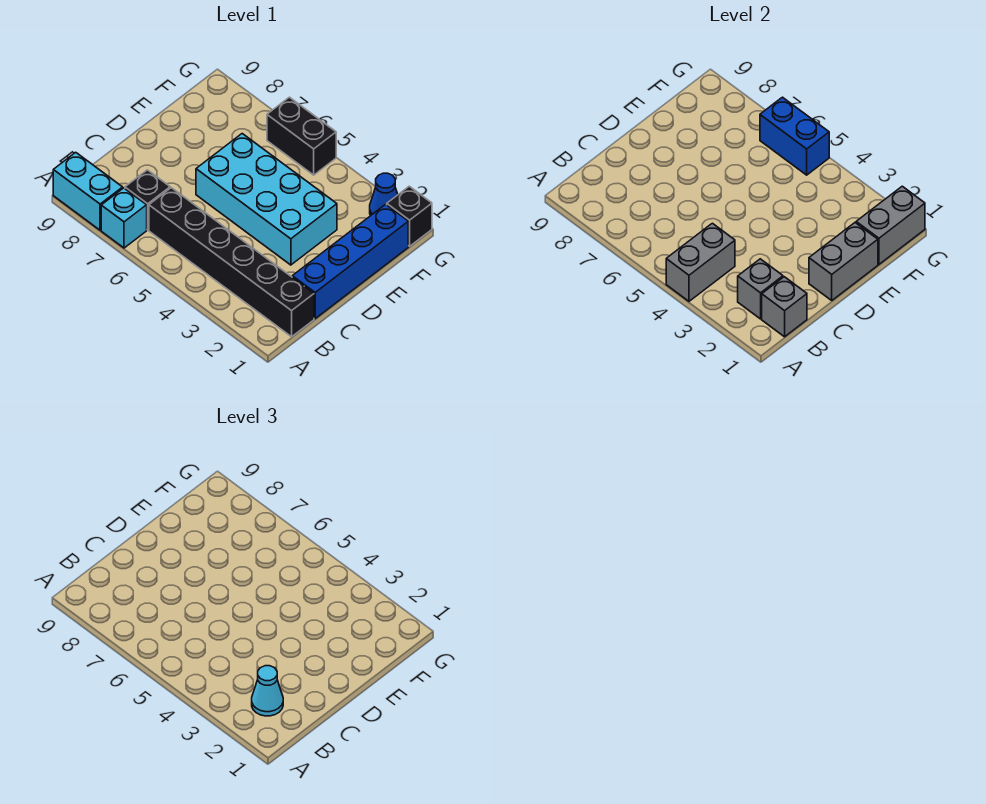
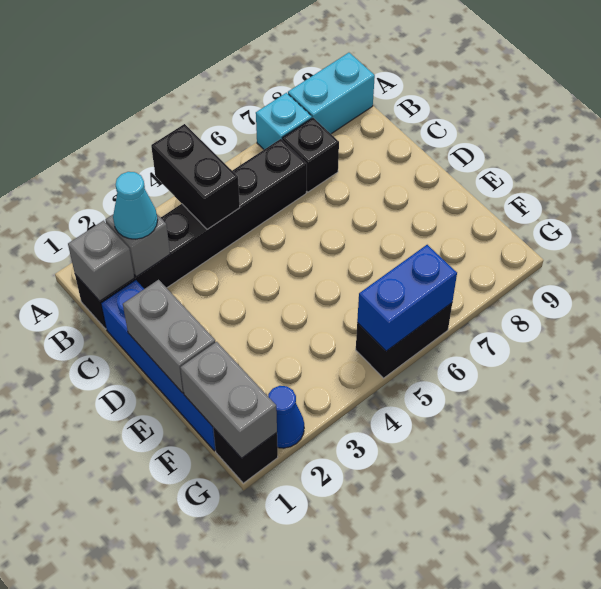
grey 1x2 brick [666,223,735,301] -> black 1x2 brick [151,124,240,229]
cyan 2x4 brick [196,134,337,265] -> none

